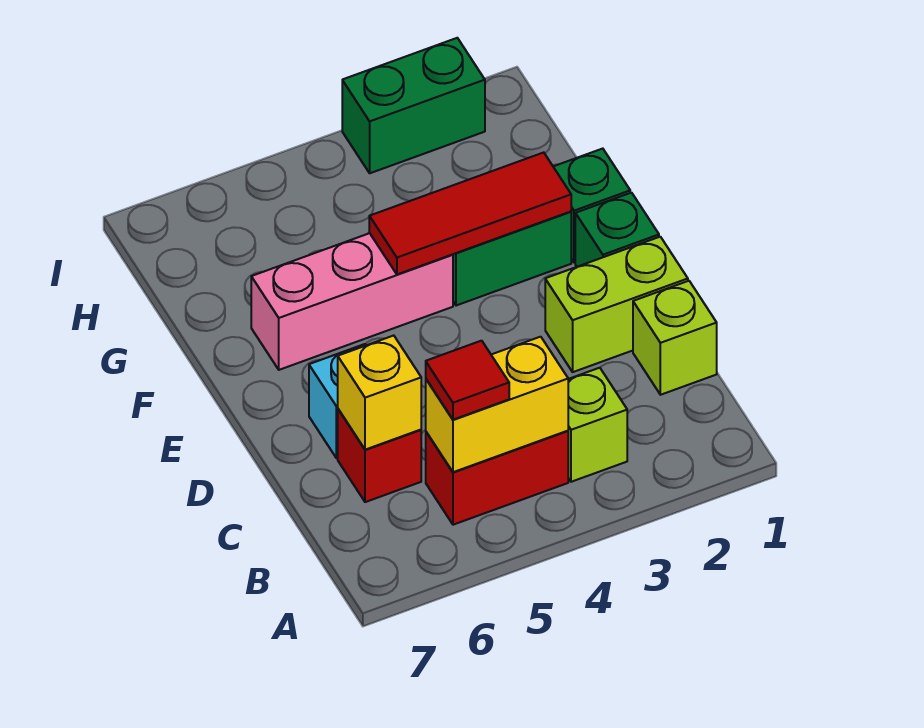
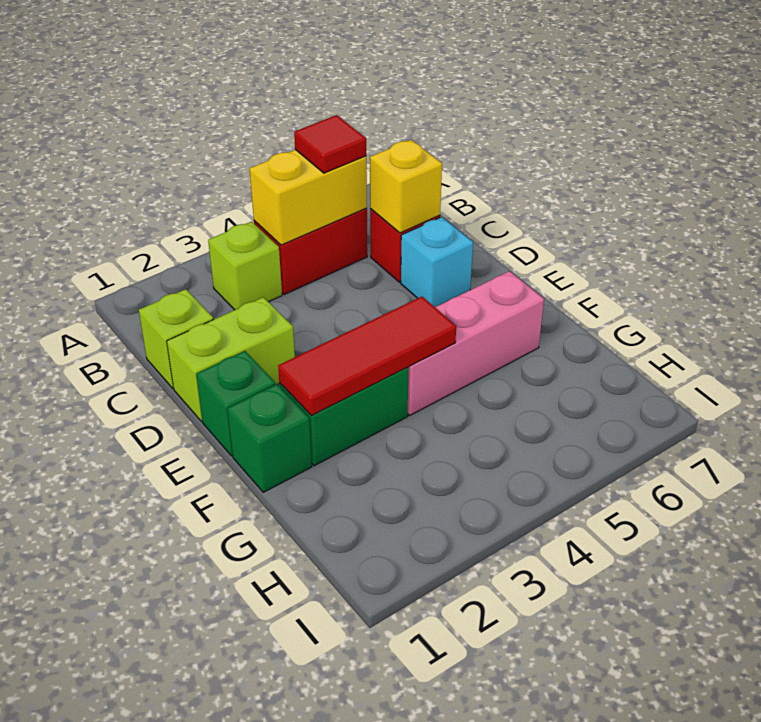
green 1x2 brick [342,38,485,173] -> none

